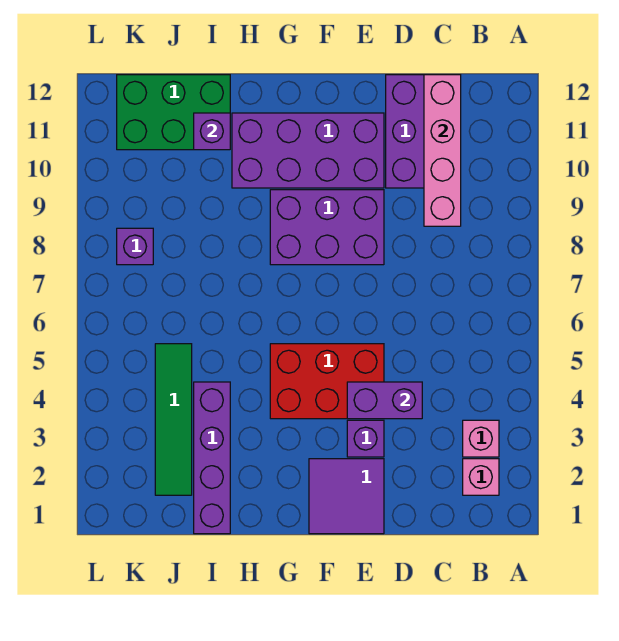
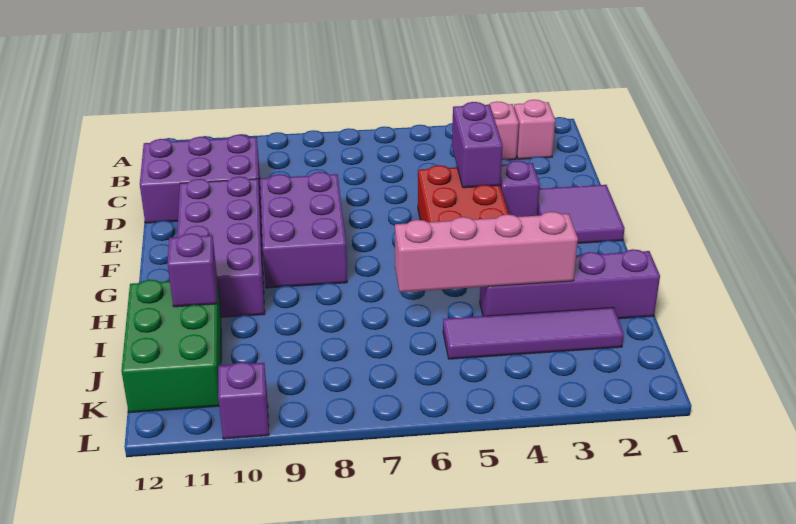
pink 1x4 brick [424,75,461,226] -> pink 1x4 brick moved to [395,212,578,292]
green 1x4 tile [155,344,192,495] -> purple 1x4 tile [443,307,624,359]
purple 1x1 brick [117,228,153,265] -> purple 1x1 brick moved to [218,362,269,439]

